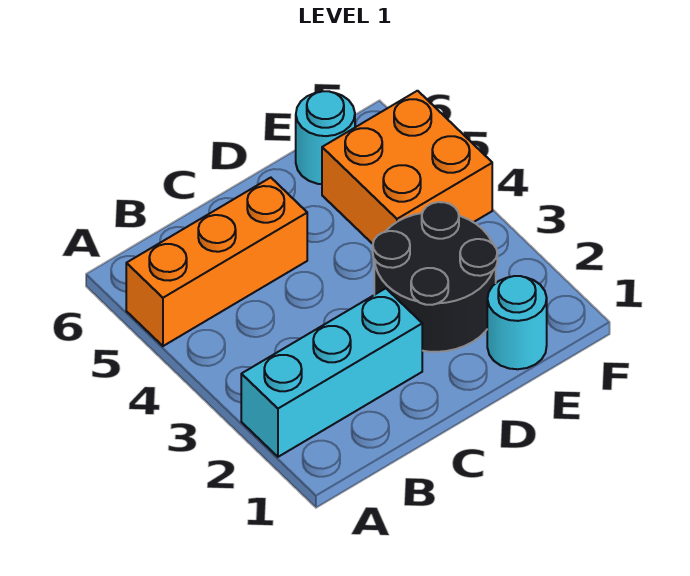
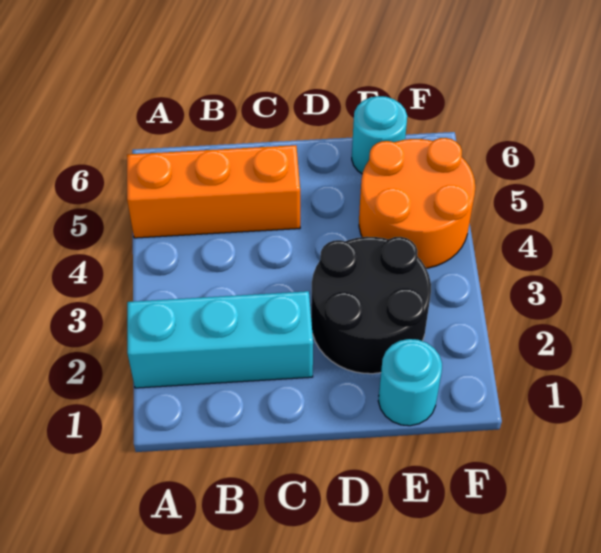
orange 2x2 brick [322,91,492,244] -> orange 2x2 round brick [359,138,475,268]

